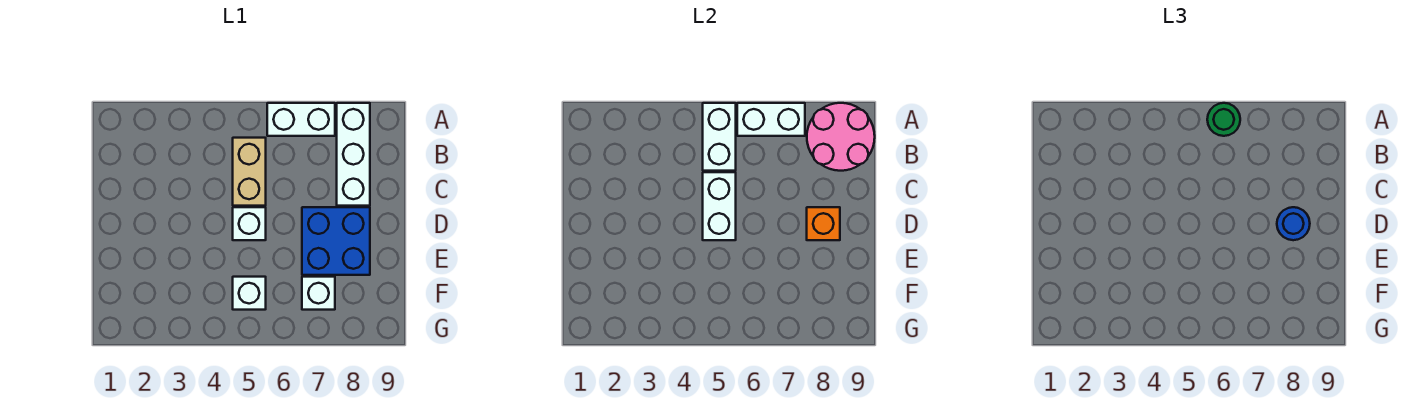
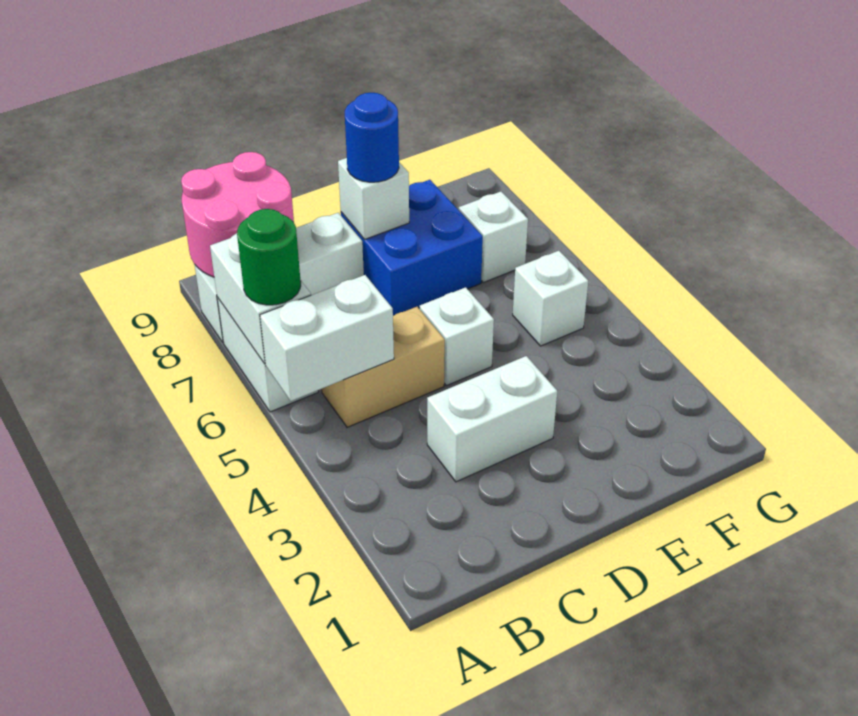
white 1x2 brick [703,172,736,240] -> white 1x2 brick moved to [427,356,557,482]
orange 1x1 brick [807,207,840,240] -> white 1x1 brick [338,158,409,239]

